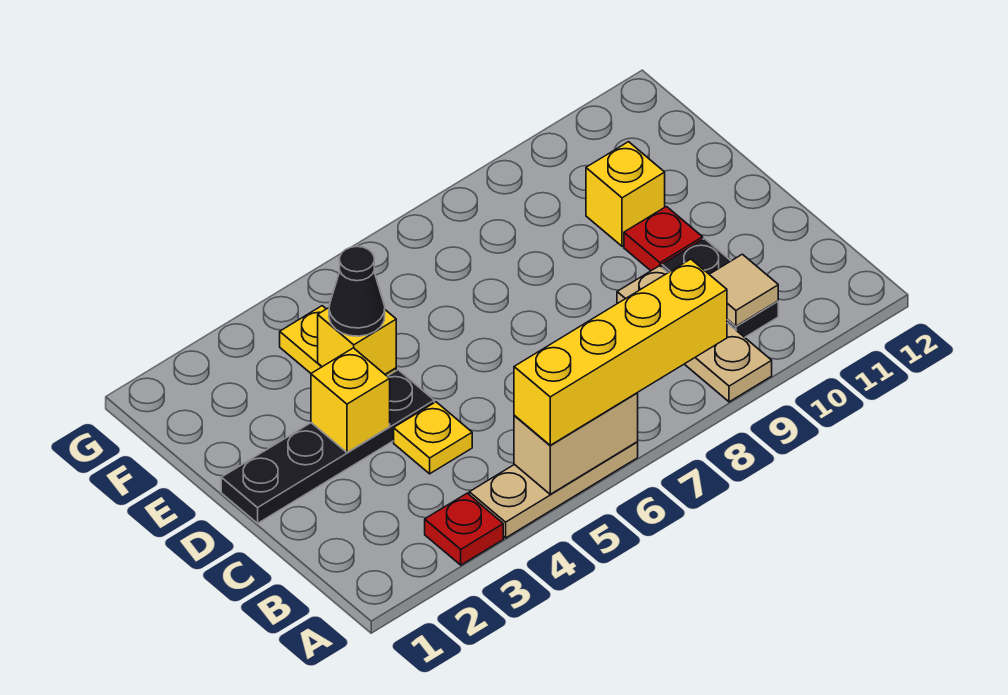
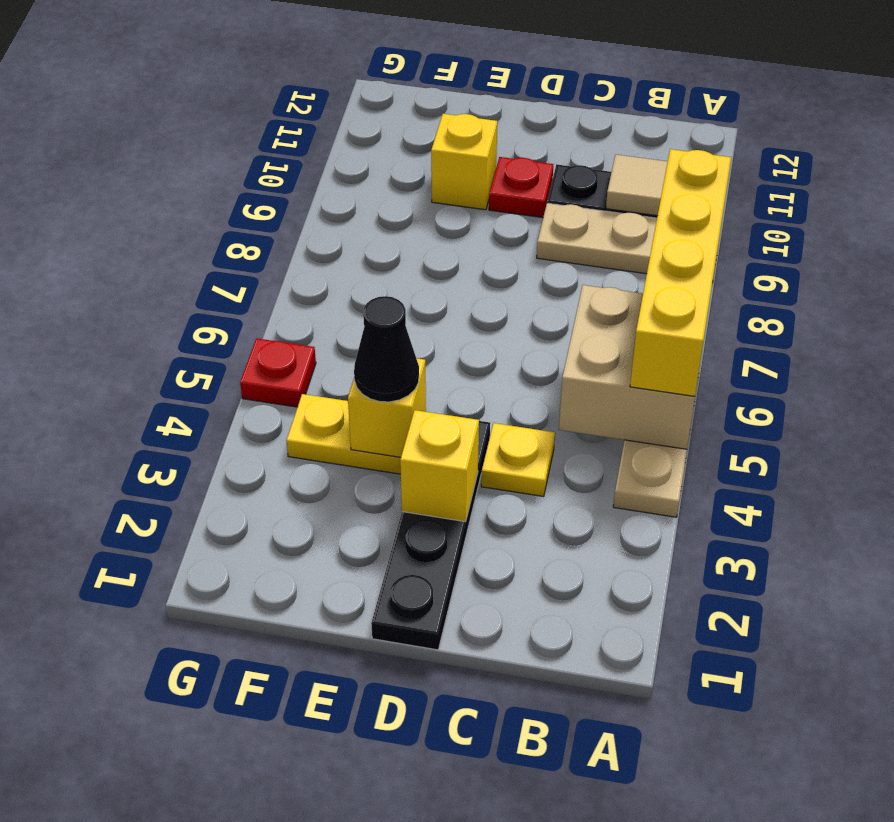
red 1x1 plate [425,493,503,565] -> red 1x1 plate moved to [240,338,316,407]
tan 1x2 brick [514,393,638,494] -> tan 2x2 brick [559,285,704,449]

